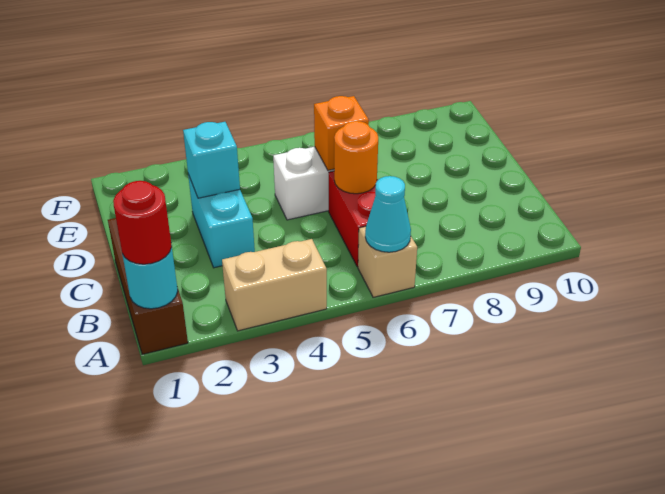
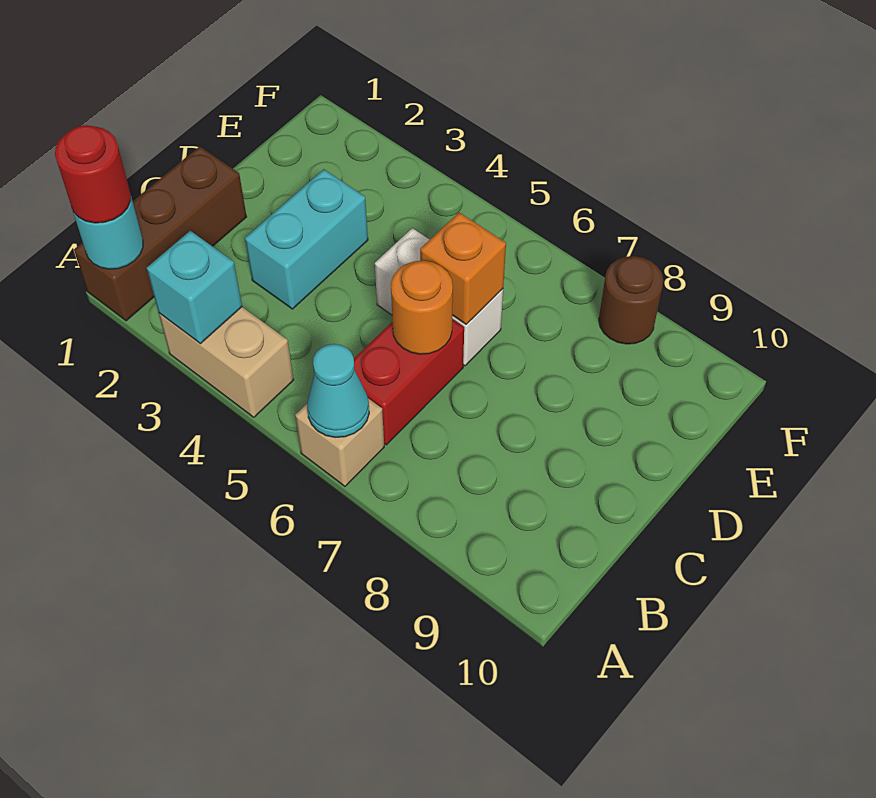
cyan 1x1 brick [183,122,240,198] -> cyan 1x1 brick moved to [147,231,242,344]
none -> brown 1x1 round brick [599,256,663,344]

